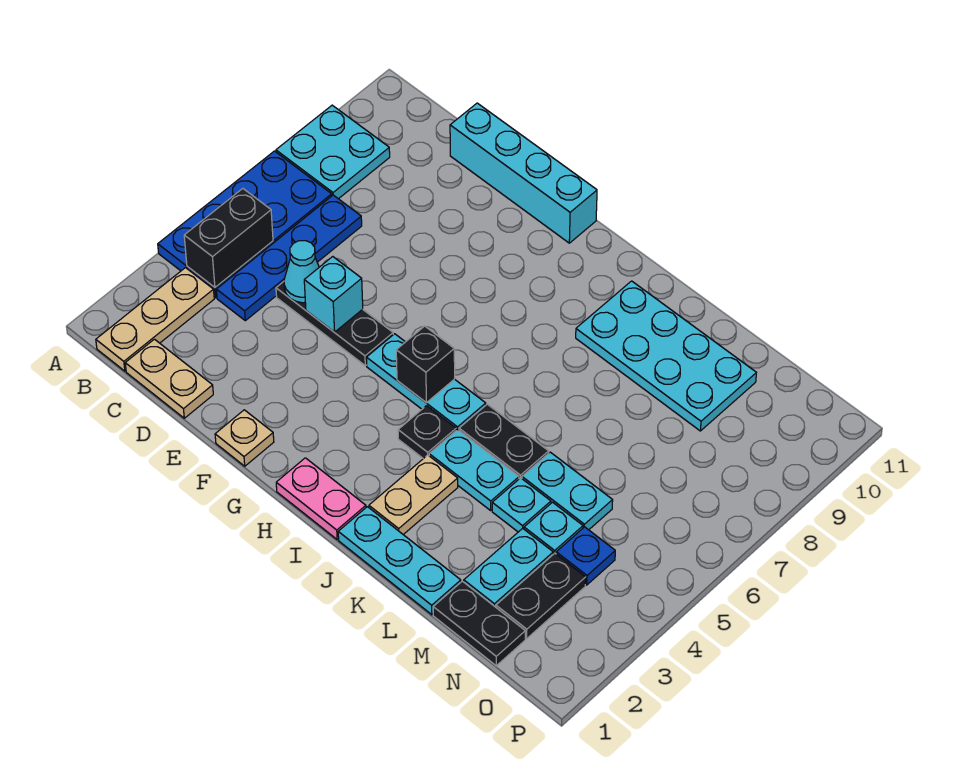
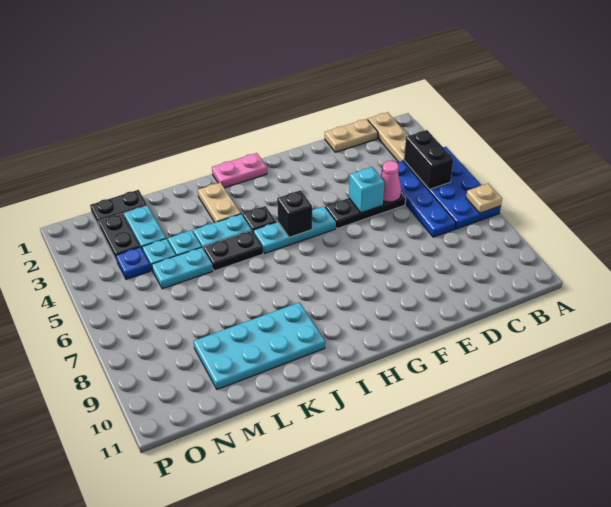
cyan 2x2 plate [276,105,390,199] -> none
cyan 1x1 cone [284,241,319,303] -> pink 1x1 cone [381,161,401,202]
cyan 1x4 brick [450,103,597,243] -> none
tan 1x1 plate [215,410,274,466] -> tan 1x1 plate moved to [466,183,502,213]
cyan 1x3 plate [338,507,461,615] -> none

